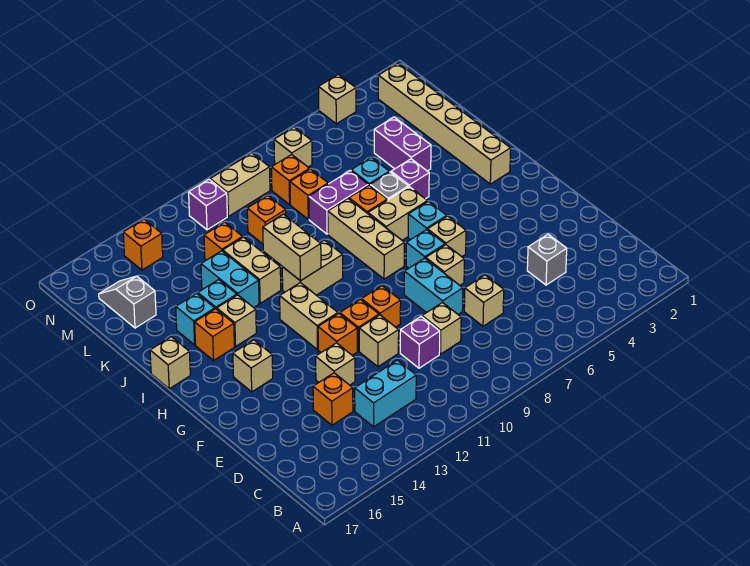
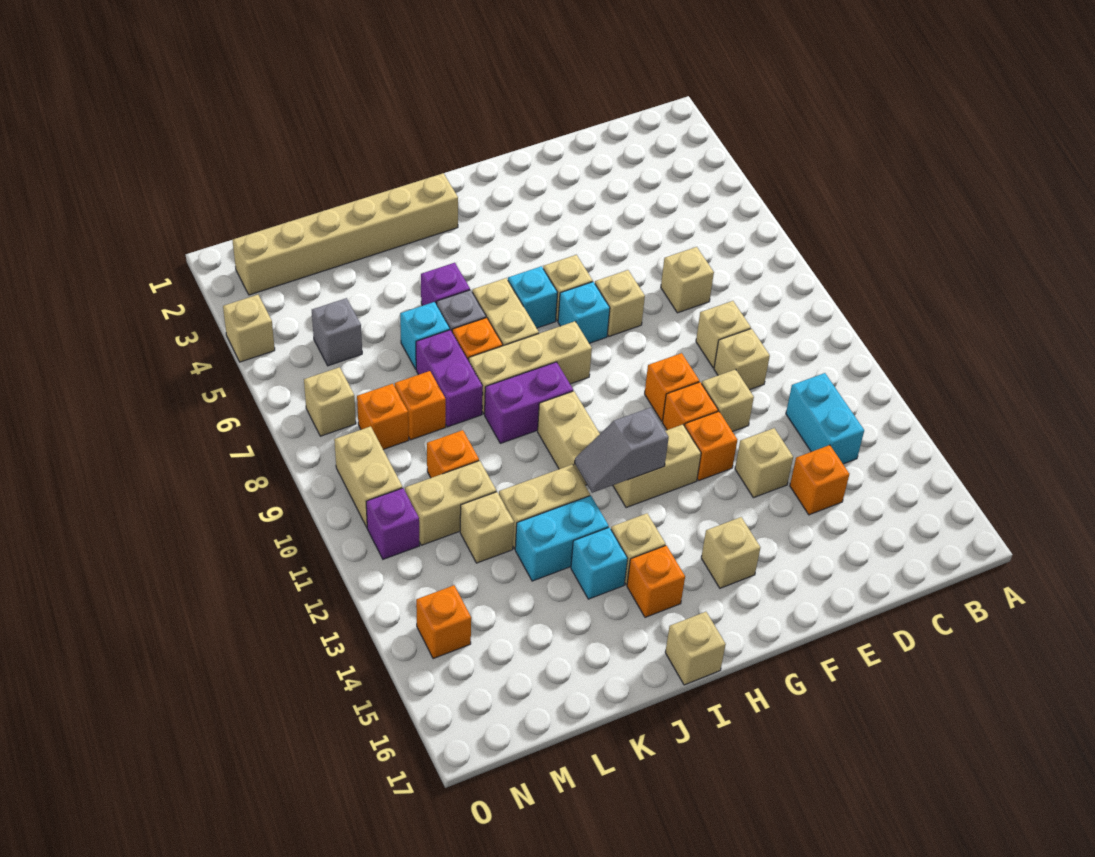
grey 1x1 brick [527,234,567,285] -> grey 1x1 brick moved to [312,298,362,366]
purple 1x1 brick [400,317,440,368] -> tan 1x1 brick [714,329,770,390]
cyan 1x2 brick [404,258,463,314] -> none
tan 1x2 brick [263,214,321,281] -> tan 1x2 brick moved to [405,461,496,545]
cyan 1x1 brick [176,293,215,345] -> none
purple 1x2 brick [374,117,431,171] -> purple 1x2 brick moved to [485,362,573,443]
orange 1x1 brick [204,222,243,260] -> tan 1x1 brick [460,492,514,563]
grey 1x2 slope [99,276,156,328] -> grey 1x2 slope moved to [575,408,669,493]

